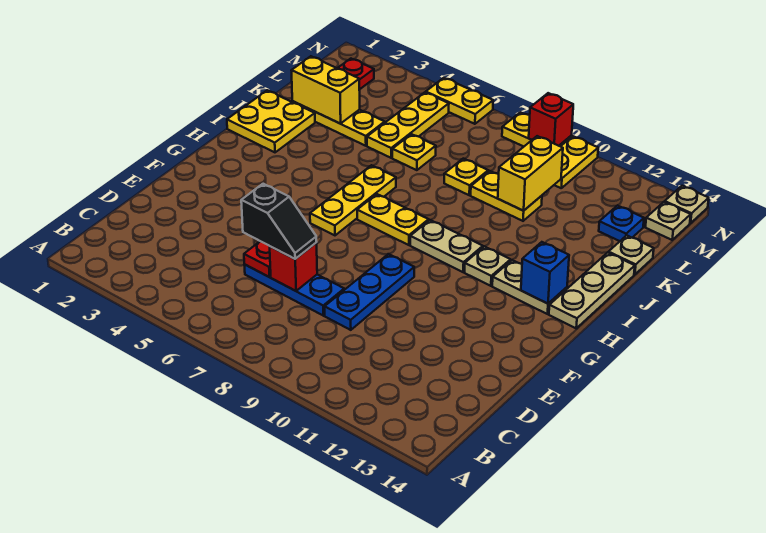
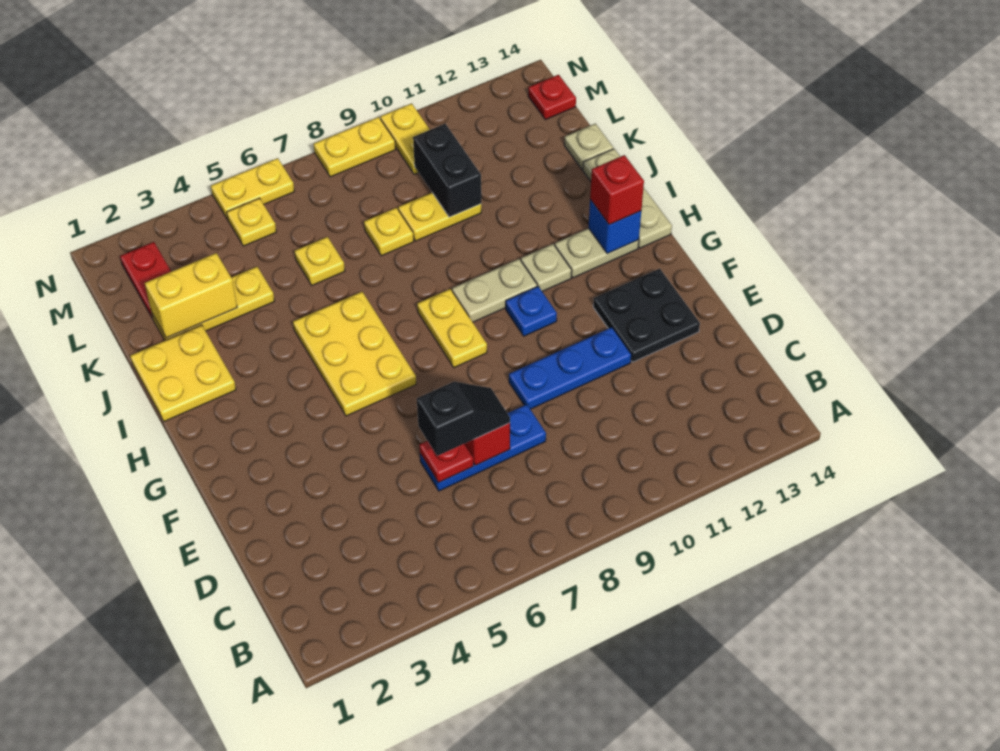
blue 1x3 plate [325,254,414,330] -> blue 1x3 plate turned to [509,327,631,409]
none -> black 2x2 plate [593,269,700,362]
yellow 1x3 plate [310,165,396,235] -> yellow 2x3 plate [293,292,416,416]
yellow 1x2 plate [357,194,429,245] -> yellow 1x2 plate turned to [417,289,487,368]
yellow 1x3 plate [367,92,449,158] -> yellow 1x1 plate [227,198,276,246]
yellow 1x2 brick [498,136,563,211] -> black 1x2 brick [413,124,481,217]
blue 1x1 plate [599,205,644,241] -> blue 1x1 plate moved to [506,286,557,336]
tan 1x1 plate [645,202,691,240] -> red 1x1 plate [528,75,576,120]
red 1x1 brick [529,93,573,146] -> red 1x1 brick moved to [590,155,644,225]
tan 1x1 plate [665,186,709,223] -> none

